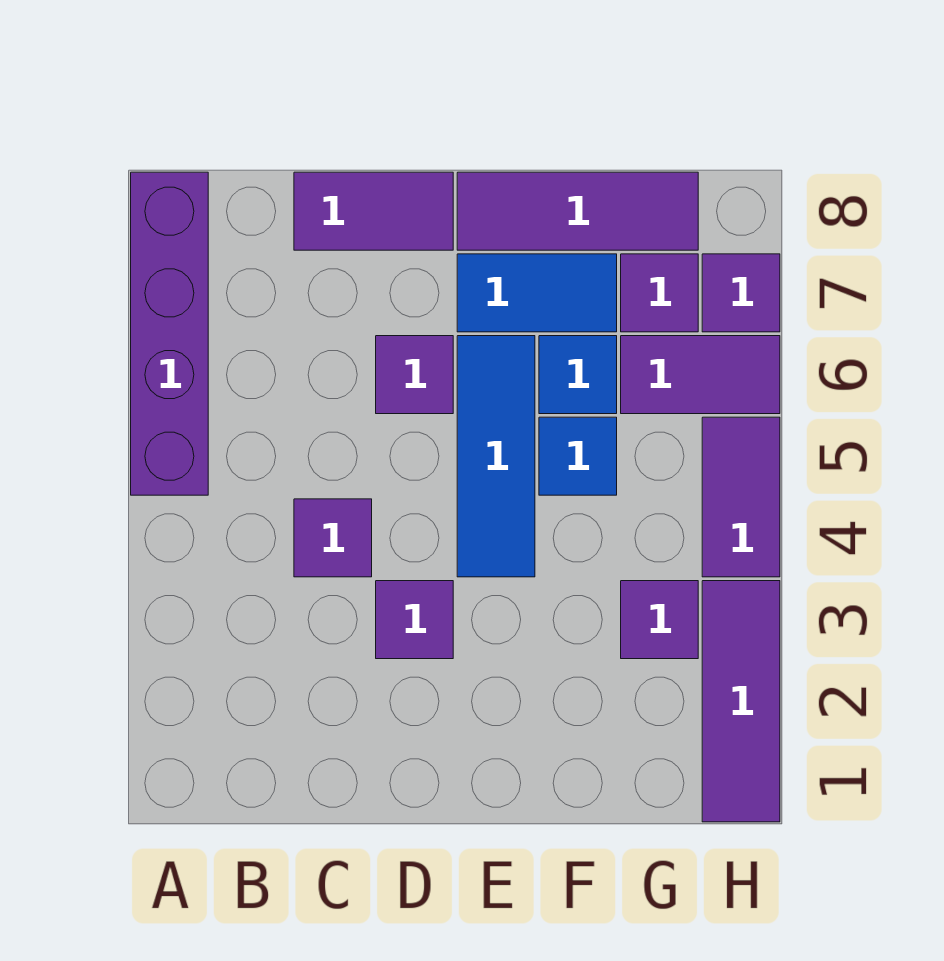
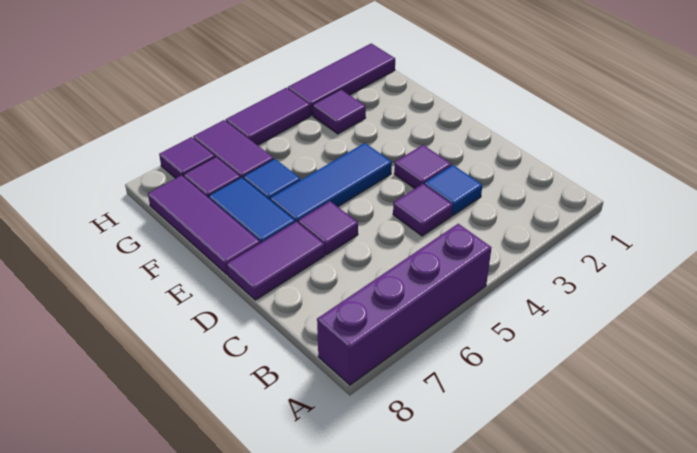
purple 1x2 tile [294,172,453,250] -> purple 1x2 tile turned to [227,221,325,300]
blue 1x1 tile [539,417,617,495] -> blue 1x1 tile moved to [424,165,482,216]

